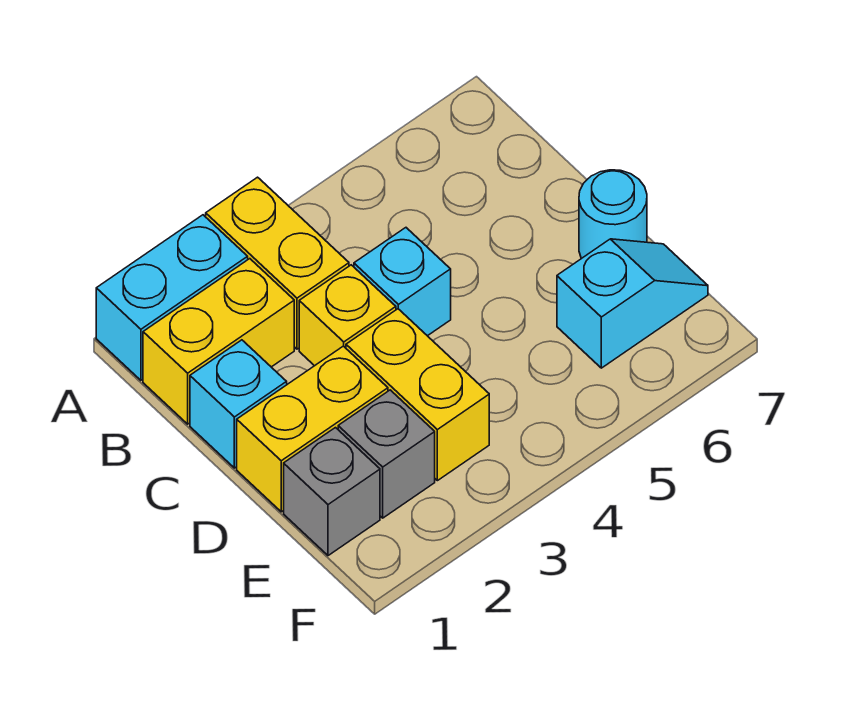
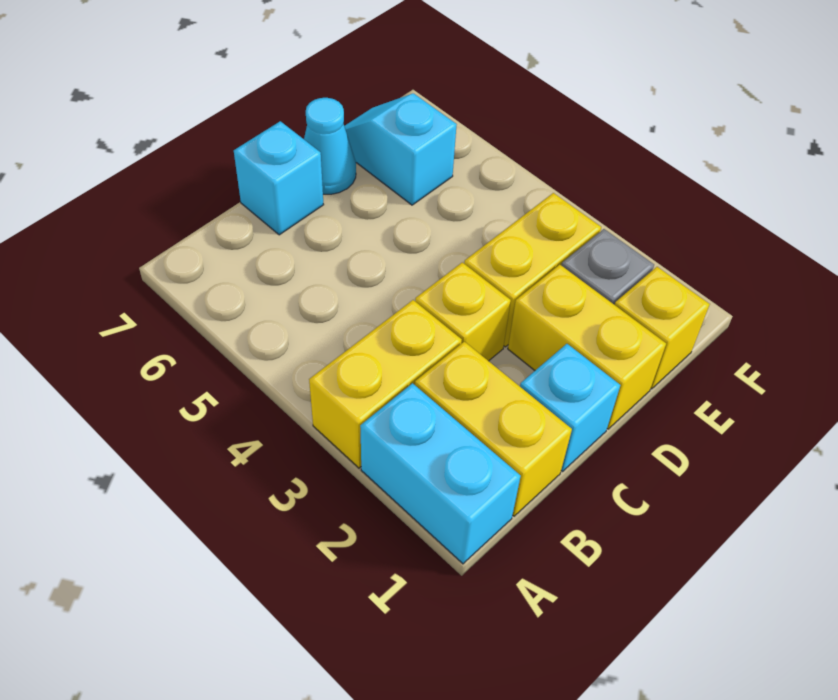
cyan 1x1 brick [354,228,451,336] -> cyan 1x1 brick moved to [234,121,324,235]
cyan 1x1 round brick [579,170,647,259] -> cyan 1x1 cone [304,98,356,194]
grey 1x1 brick [284,428,380,556] -> yellow 1x1 brick [615,267,710,389]

